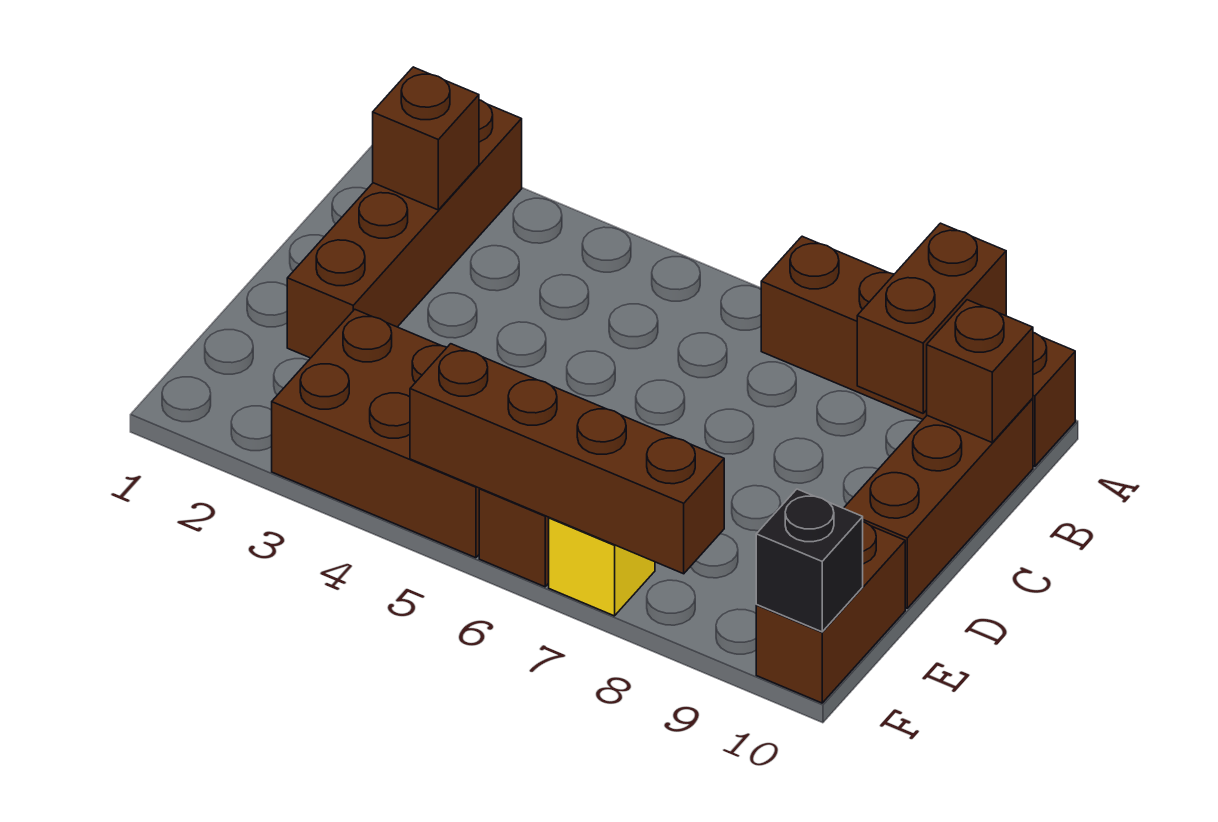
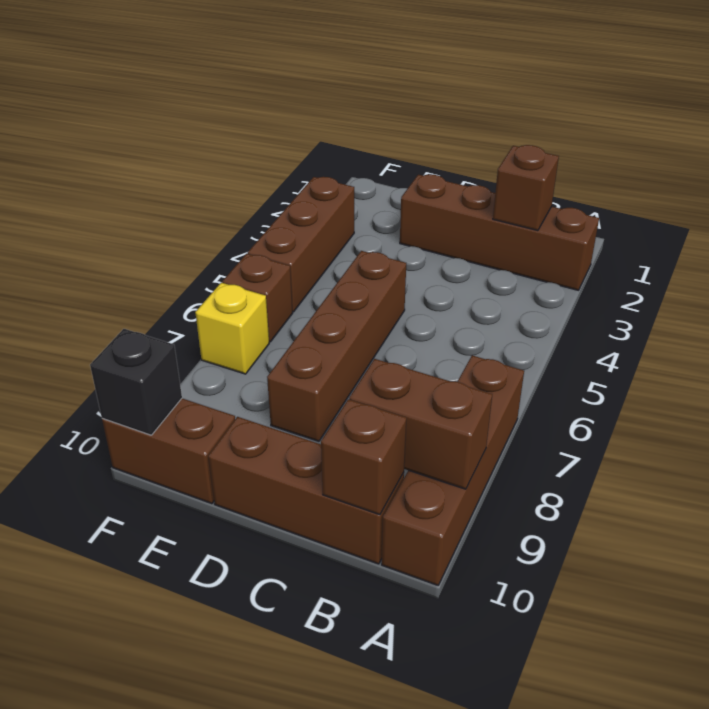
brown 2x3 brick [272,309,480,558] -> brown 1x3 brick [248,177,354,312]
brown 1x4 brick [410,344,724,574] -> brown 1x4 brick moved to [267,251,406,441]

